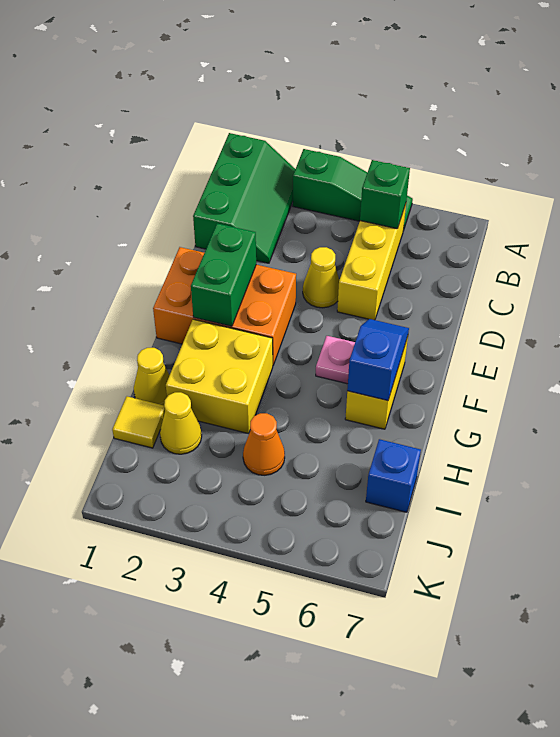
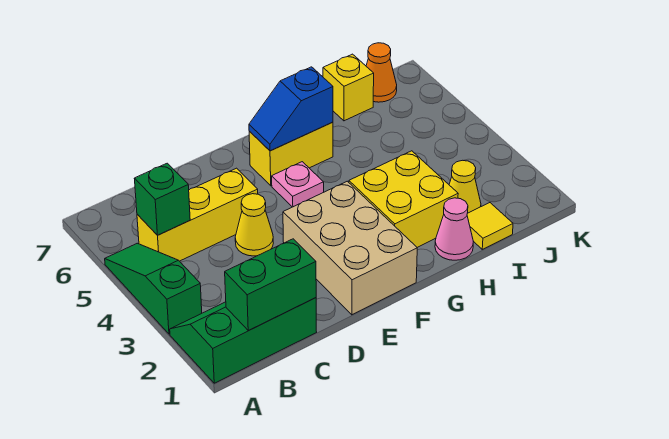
orange 2x3 brick [153,247,296,365] -> tan 2x3 brick [283,181,417,315]
green 1x2 brick [191,223,256,326] -> green 1x2 brick moved to [225,239,316,331]
yellow 1x1 cone [134,348,170,405] -> pink 1x1 cone [435,198,473,260]
orange 1x1 cone [243,413,285,475] -> orange 1x1 cone moved to [366,43,397,102]
blue 1x1 brick [366,439,421,512] -> yellow 1x1 brick [323,54,374,121]

